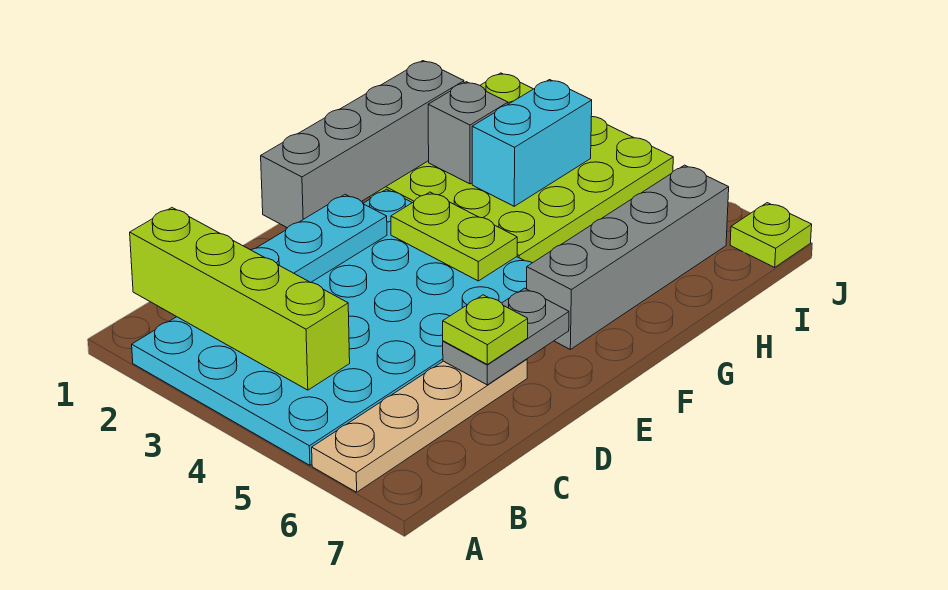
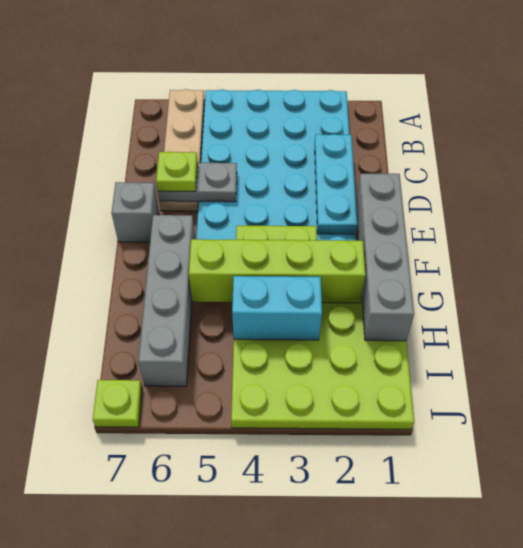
lime 1x4 brick [130,208,350,390] -> lime 1x4 brick moved to [189,239,365,303]
grey 1x2 plate [443,288,569,385] -> grey 1x2 plate turned to [158,163,237,202]
grey 1x1 brick [428,82,508,184] -> grey 1x1 brick moved to [111,182,159,242]
cyan 1x2 brick [472,80,592,206] -> cyan 1x2 brick turned to [232,276,322,340]

